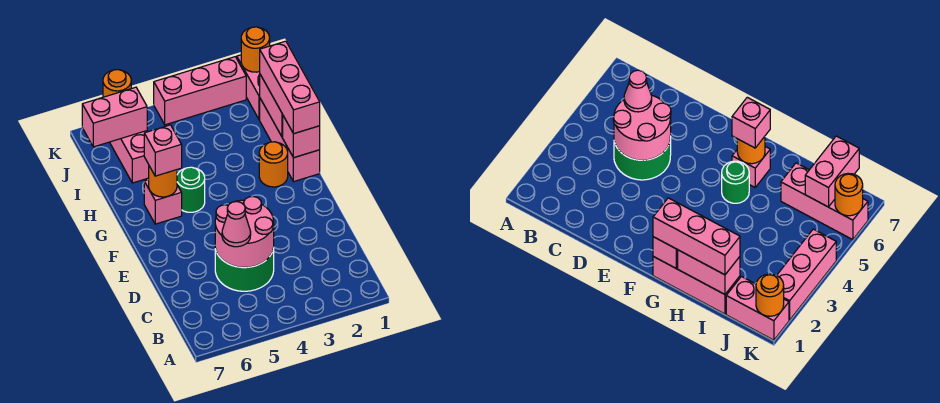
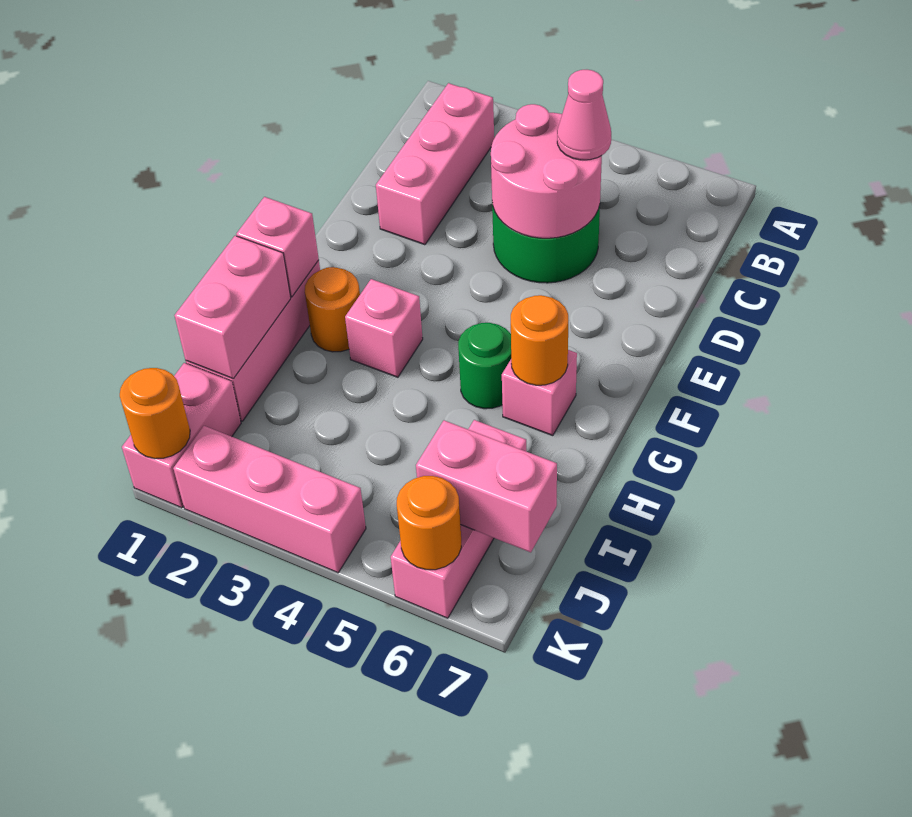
pink 1x3 brick [260,41,320,134] -> pink 1x3 brick moved to [376,83,494,245]
pink 1x1 brick [144,125,182,176] -> pink 1x1 brick moved to [345,279,423,377]

